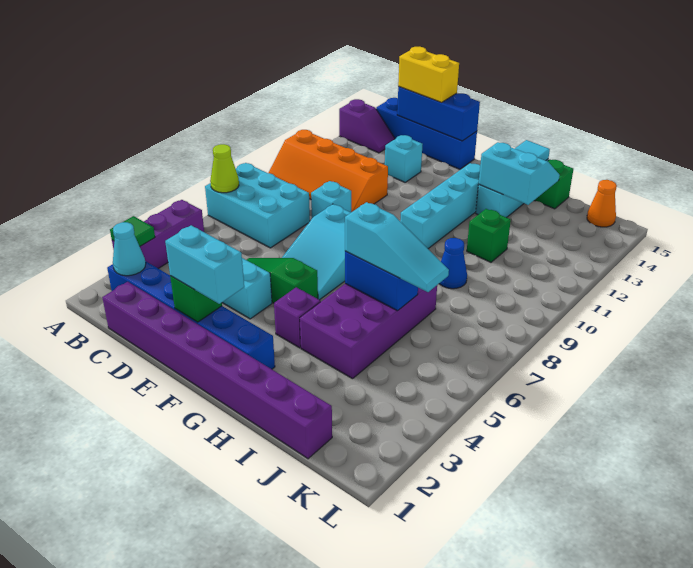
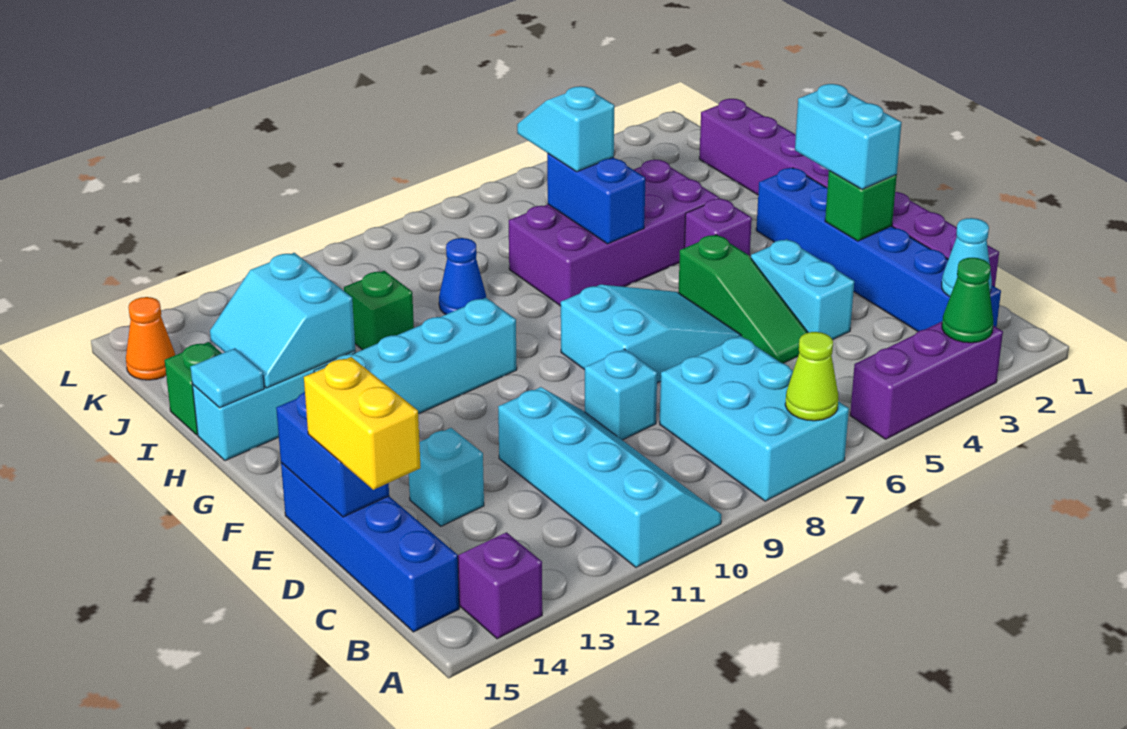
green 1x1 tile [110,216,155,246] -> green 1x1 cone [942,258,993,343]
orange 2x4 slope [269,130,388,212] -> cyan 2x4 slope [498,387,722,567]
blue 1x3 brick [397,87,480,141] -> blue 1x2 brick [276,392,389,517]
cyan 1x3 slope [345,202,449,292] -> cyan 1x2 slope [517,86,614,172]

